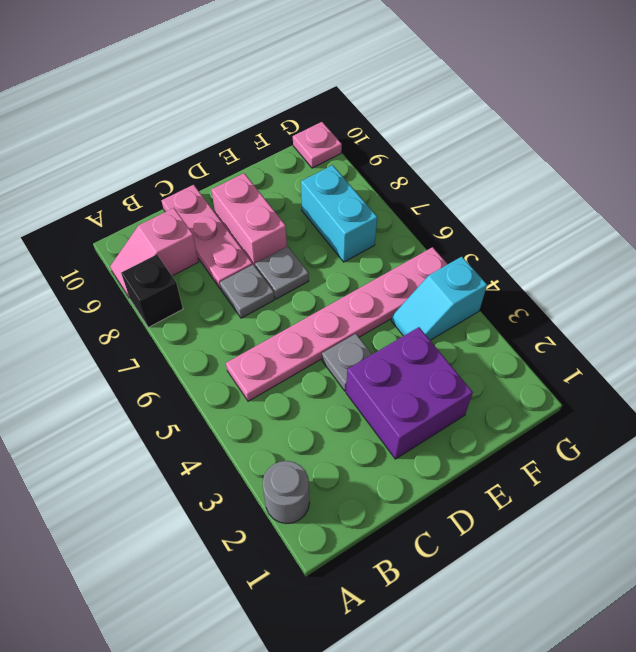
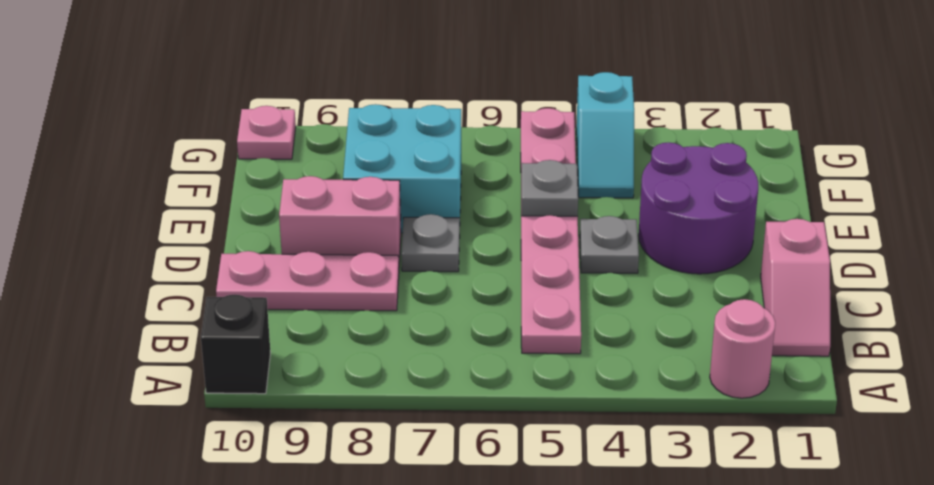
grey 1x1 round brick [263,461,310,524] -> pink 1x1 round brick [710,299,775,398]
black 1x1 brick [121,255,183,327] -> black 1x1 brick moved to [201,295,271,394]
pink 1x2 slope [110,208,199,297] -> pink 1x2 slope moved to [761,219,830,356]
grey 1x1 plate [220,265,274,318] -> grey 1x1 plate moved to [521,160,578,216]
purple 2x2 brick [346,327,473,459] -> purple 2x2 round brick [638,142,758,274]
cyan 1x2 brick [301,165,377,262] -> cyan 2x2 brick [343,104,461,233]

